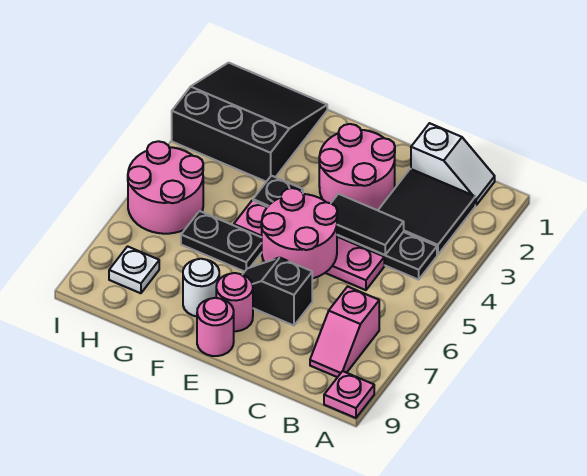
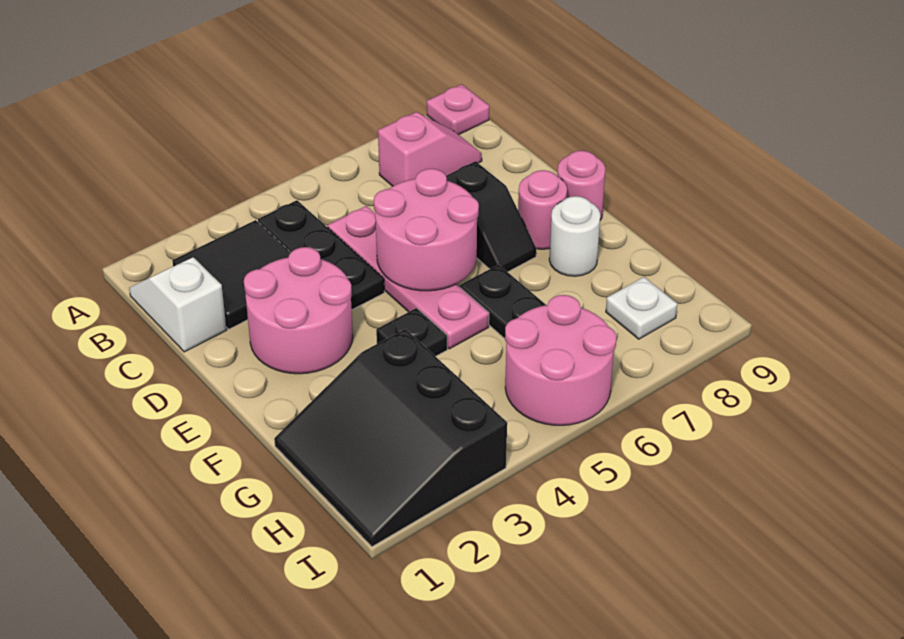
black 1x2 tile [331,194,404,255] -> none

